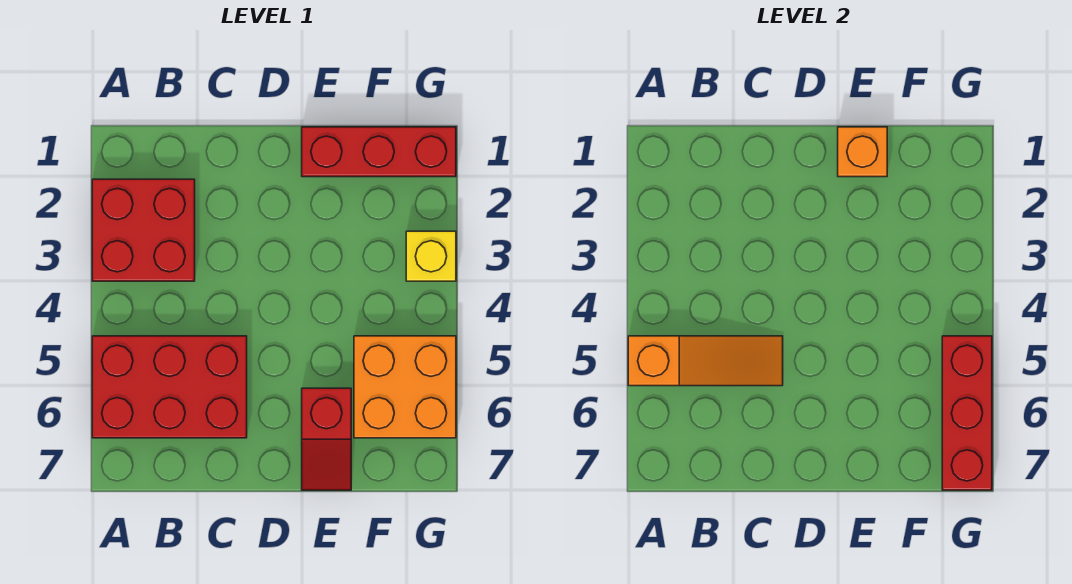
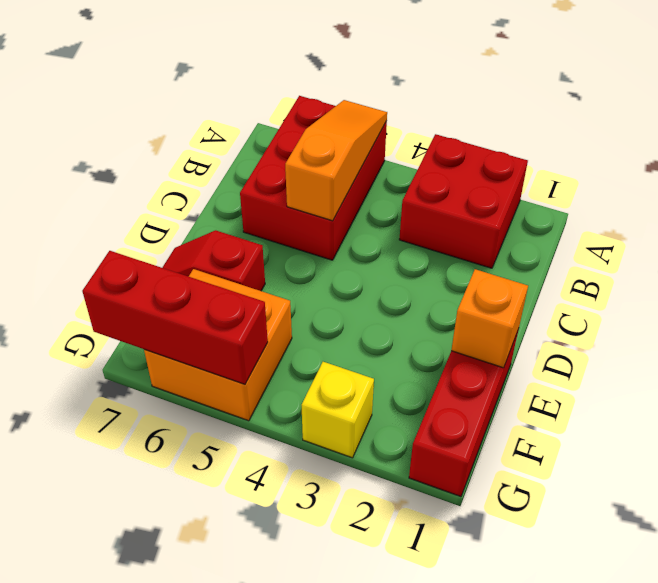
orange 1x3 slope [628,336,783,386] -> orange 1x3 slope turned to [285,100,387,221]

